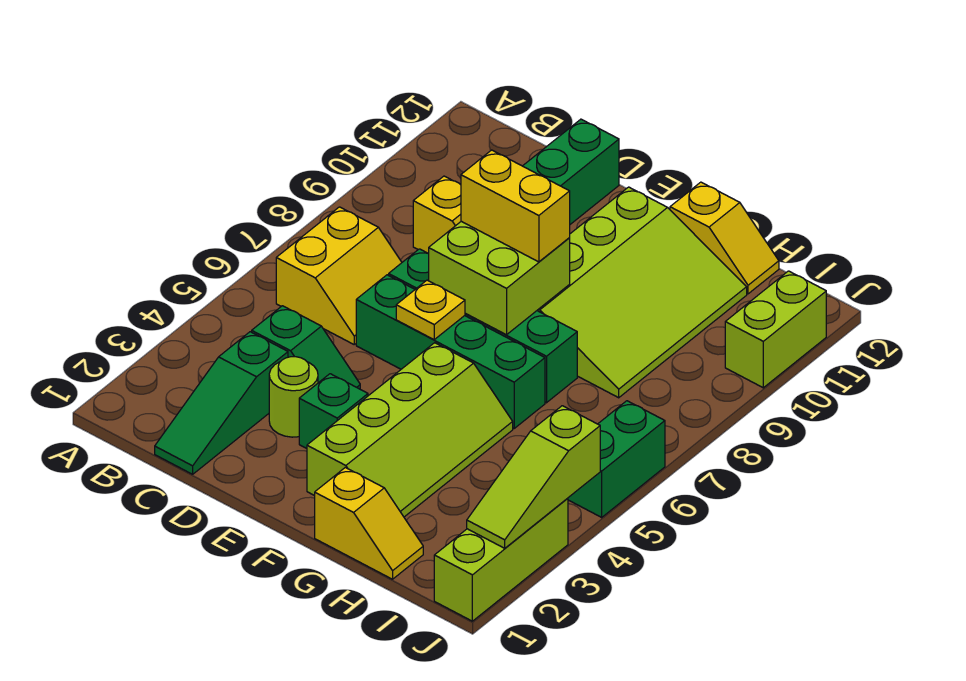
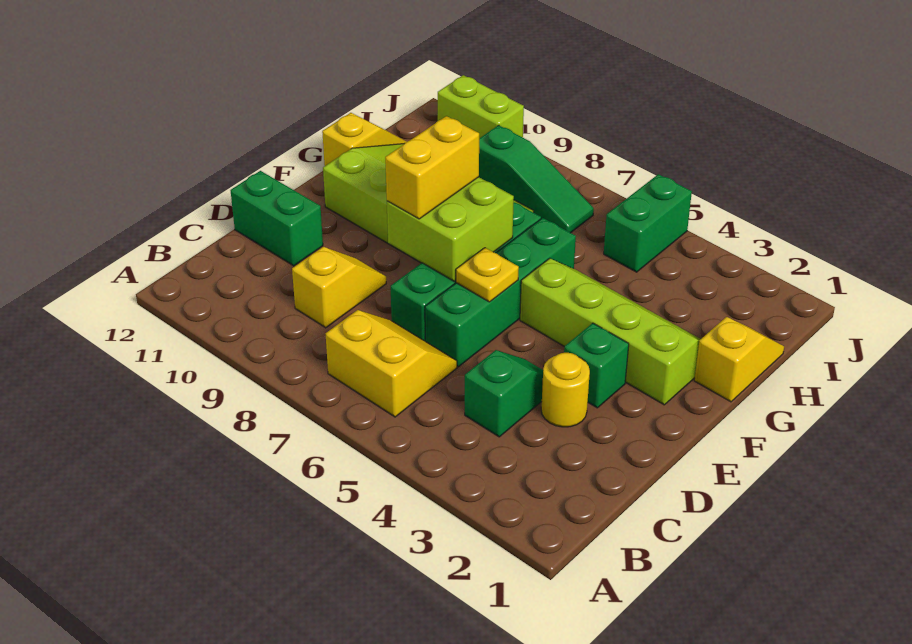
green 1x3 slope [155,332,288,474] -> green 1x3 slope moved to [479,125,594,233]
lime 1x1 round brick [269,357,318,437] -> yellow 1x1 round brick [541,353,590,427]
lime 1x3 brick [434,498,568,621] -> none
lime 1x3 slope [467,406,600,548] -> none
green 1x2 brick [568,401,665,517] -> green 1x2 brick turned to [604,174,692,272]

